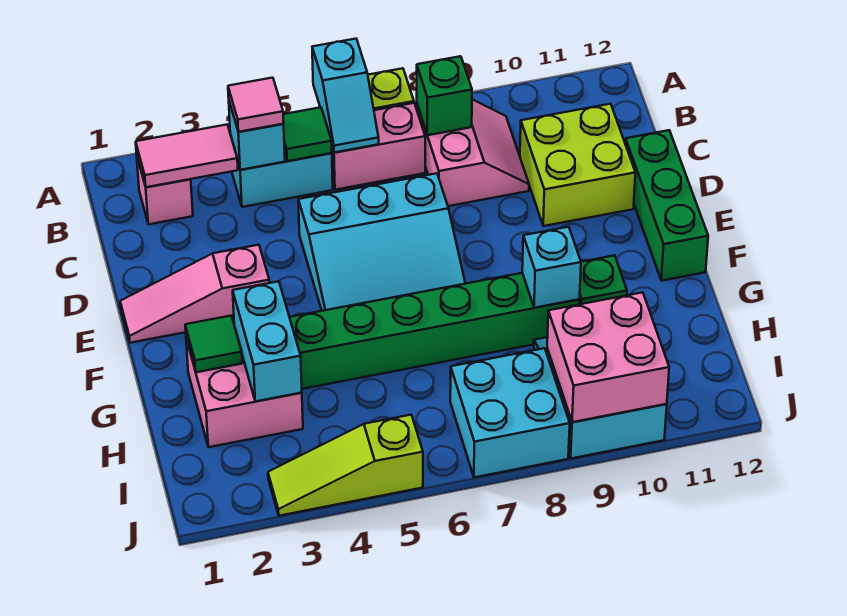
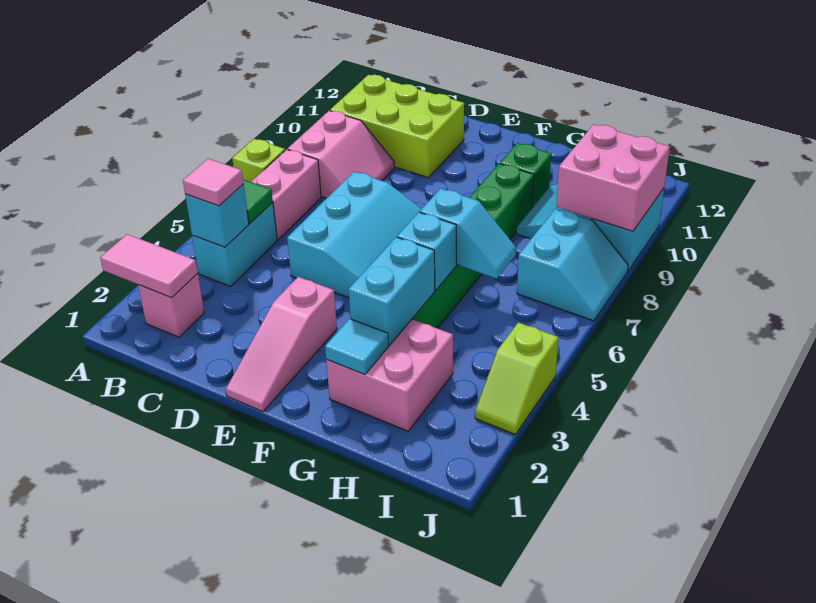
cyan 1x2 slope [312,39,379,153] -> cyan 1x2 slope moved to [420,188,516,279]
pink 1x2 tile [136,125,238,187] -> pink 1x2 tile turned to [100,234,198,298]
pink 2x2 slope [417,99,529,206] -> pink 2x2 slope turned to [288,111,394,198]
green 1x1 brick [417,56,472,135] -> none
lime 2x2 brick [520,104,635,226] -> lime 2x3 brick [330,75,464,178]
green 1x3 brick [625,130,708,281] -> none
green 1x1 tile [185,316,242,372] -> cyan 1x1 tile [325,319,389,375]
cyan 1x2 brick [233,281,302,401] -> cyan 1x2 brick turned to [349,237,435,345]
cyan 1x1 brick [522,227,581,308] -> cyan 1x1 brick moved to [397,212,456,290]
cyan 2x2 brick [450,348,570,477] -> cyan 2x2 slope [517,209,628,321]
lime 1x3 slope [268,415,423,516] -> lime 1x2 slope [475,322,558,435]

